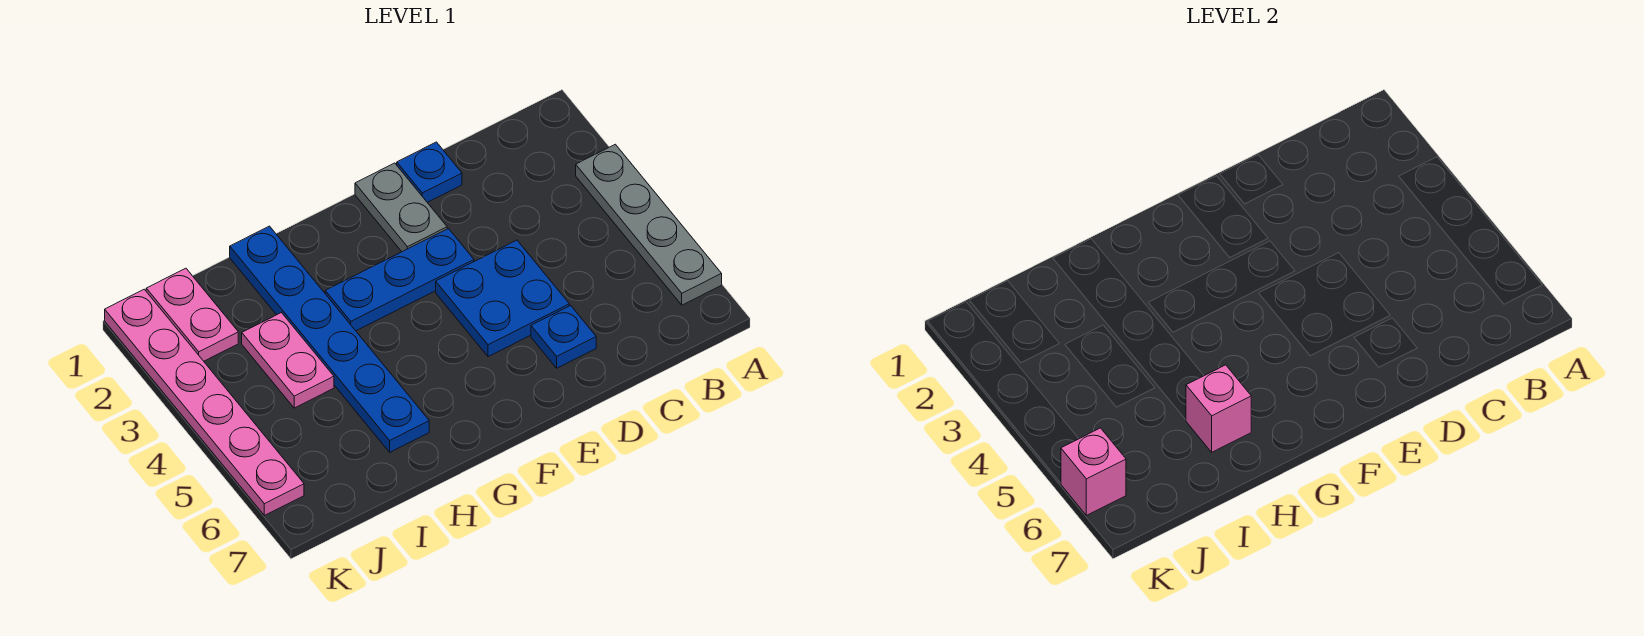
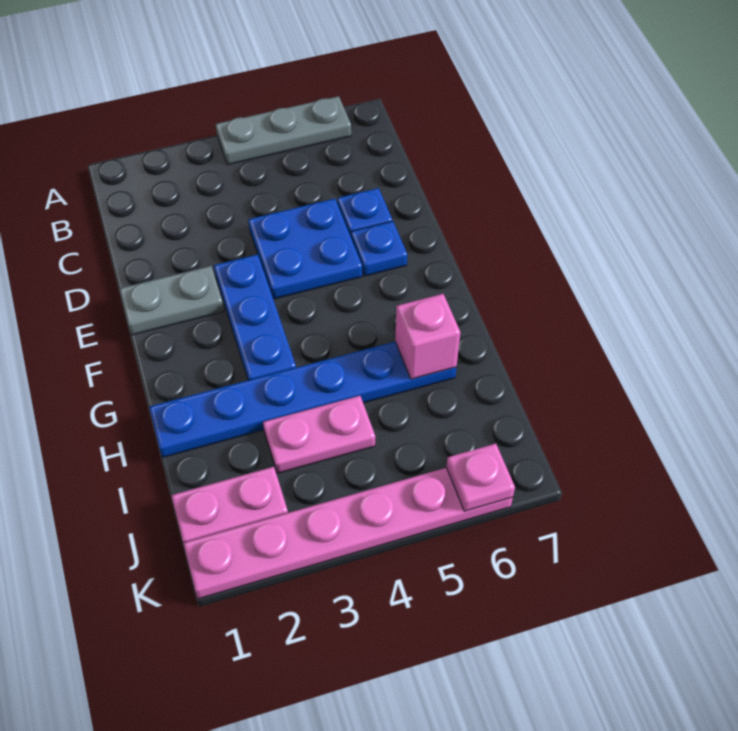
grey 1x4 plate [576,144,722,305] -> grey 1x3 plate [216,96,351,165]
blue 1x1 plate [397,142,462,202] -> blue 1x1 plate moved to [351,221,407,276]
pink 1x1 brick [1061,428,1126,515] -> pink 1x1 plate [446,444,515,511]

